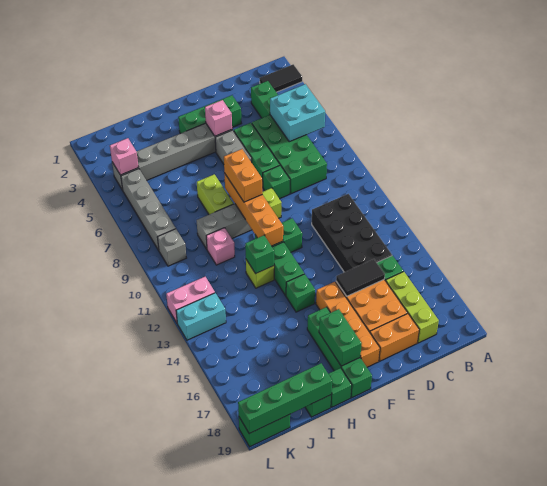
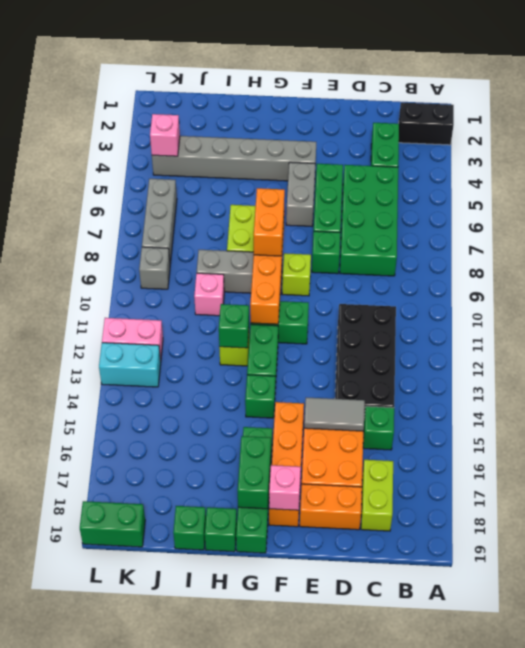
black 1x2 tile [259,64,302,92] -> black 1x2 brick [399,103,454,145]
cyan 2x2 brick [270,84,325,142] -> none
lime 1x3 brick [386,272,439,343] -> lime 1x2 brick [361,460,393,531]
black 1x2 tile [336,259,385,296] -> grey 1x2 tile [304,398,365,431]
green 1x3 brick [178,95,241,134] -> none
pink 1x1 brick [205,100,232,136] -> pink 1x1 brick moved to [269,465,301,510]
green 1x4 brick [238,363,332,434] -> none
grey 1x4 brick [121,169,176,250] -> grey 1x3 brick [142,179,177,264]

